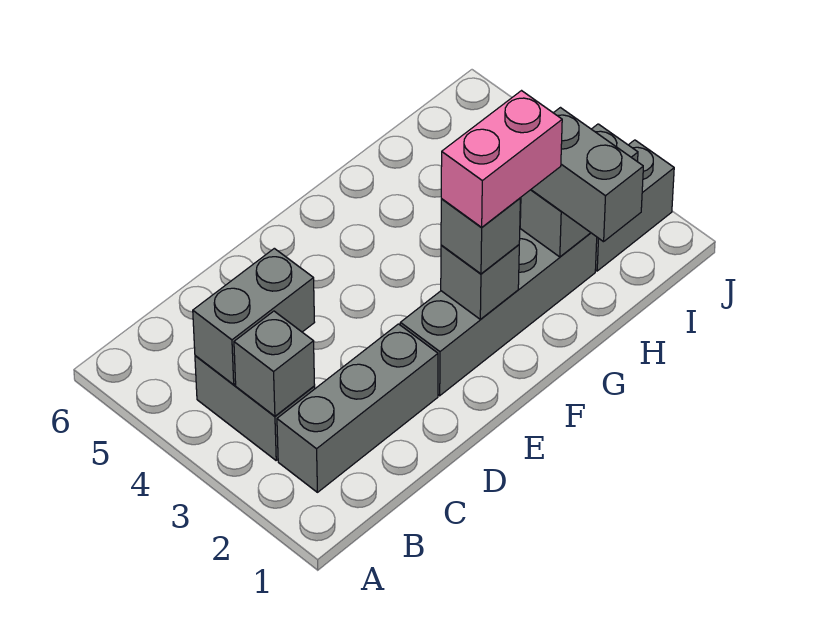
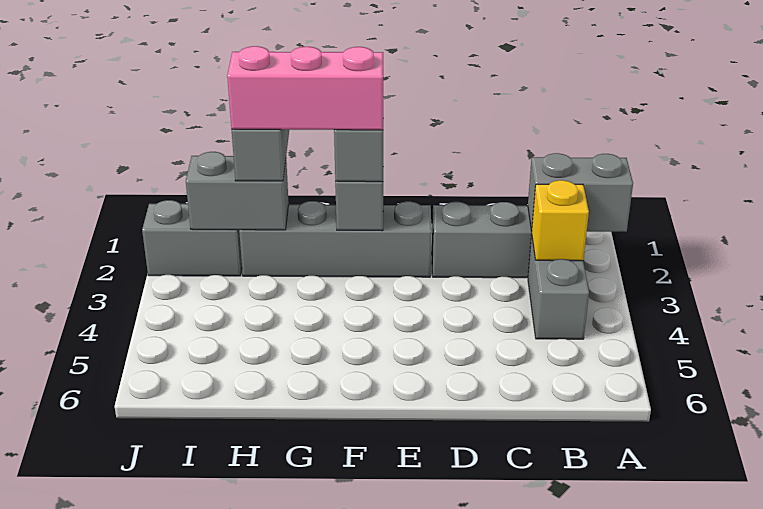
grey 1x1 brick [234,311,315,416] -> yellow 1x1 brick [532,180,589,261]
grey 1x2 brick [193,248,315,385] -> grey 1x2 brick moved to [528,153,633,232]
pink 1x2 brick [441,91,562,227] -> pink 1x3 brick [227,46,383,130]

